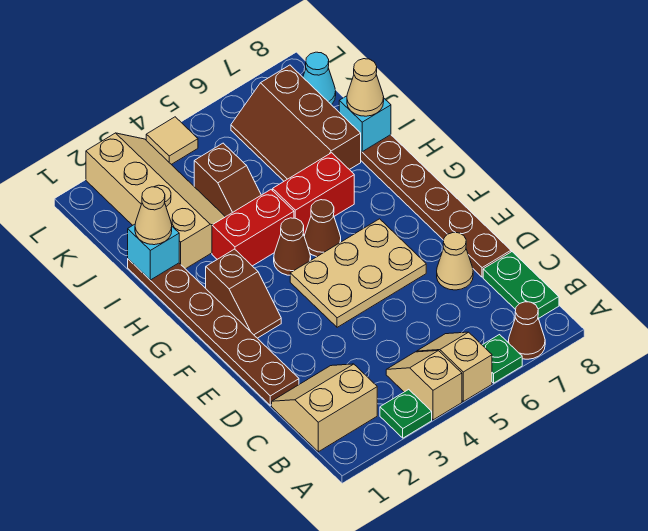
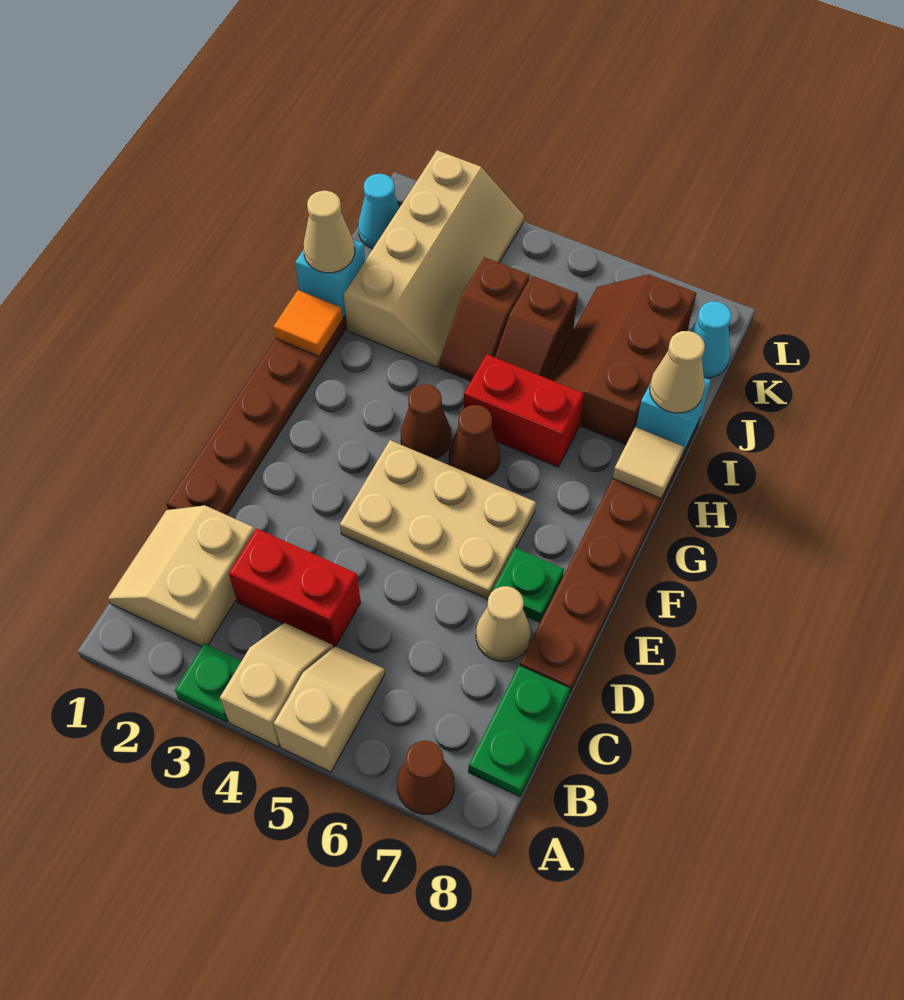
green 1x1 plate [483,335,522,383] -> green 1x1 plate moved to [492,548,564,622]
tan 2x2 slope [272,364,377,452] -> tan 2x2 slope turned to [108,505,255,647]
brown 1x2 slope [206,249,281,338] -> brown 1x2 slope moved to [495,276,578,378]
none -> orange 1x1 tile [273,290,343,356]
red 1x2 brick [212,190,294,266] -> red 1x2 brick moved to [229,529,361,647]
none -> cyan 1x1 cone [358,174,400,249]
tan 1x1 tile [146,117,198,164] -> tan 1x1 tile moved to [613,427,684,498]

